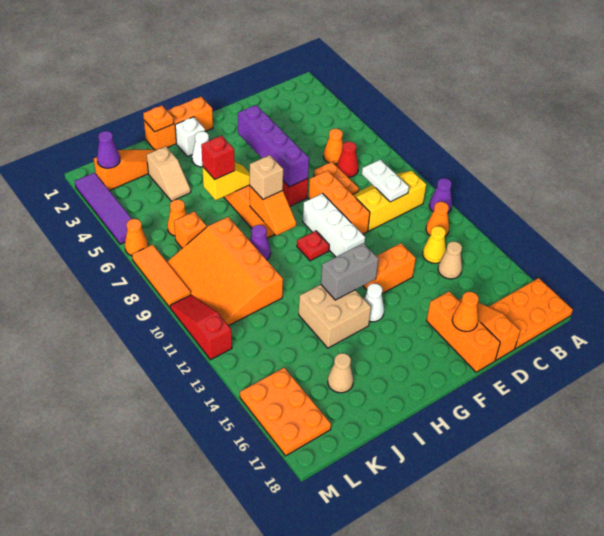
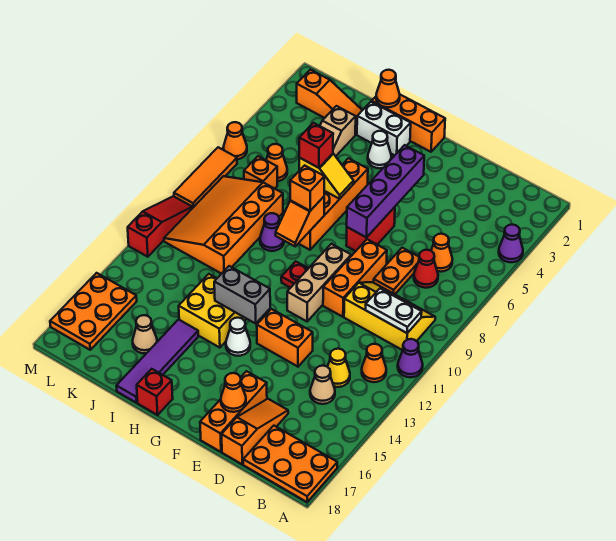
white 1x2 plate [362,160,409,202] -> white 1x2 plate turned to [366,289,422,333]
white 1x3 brick [303,193,365,257] -> tan 1x3 brick [287,244,351,321]
white 1x1 brick [175,117,205,156] -> white 1x2 brick [357,102,411,155]
tan 1x1 brick [250,155,283,199] -> orange 1x1 brick [290,165,324,211]
tan 2x2 brick [299,285,371,348] -> yellow 2x2 brick [179,274,246,348]
none -> red 1x1 brick [137,369,173,415]
orange 1x1 plate [143,106,174,132] -> orange 1x1 cone [376,70,400,107]
purple 1x1 cone [97,131,120,168] -> purple 1x1 cone moved to [499,225,523,262]
purple 1x4 tile [75,173,132,244] -> purple 1x4 tile moved to [117,320,198,403]

